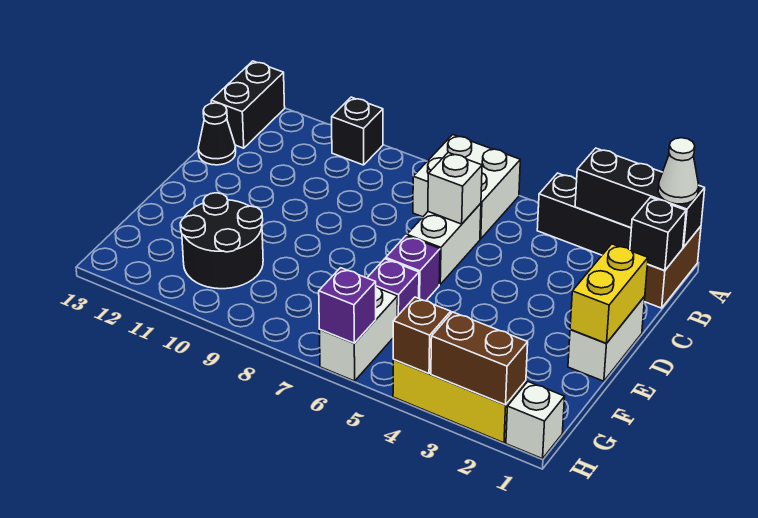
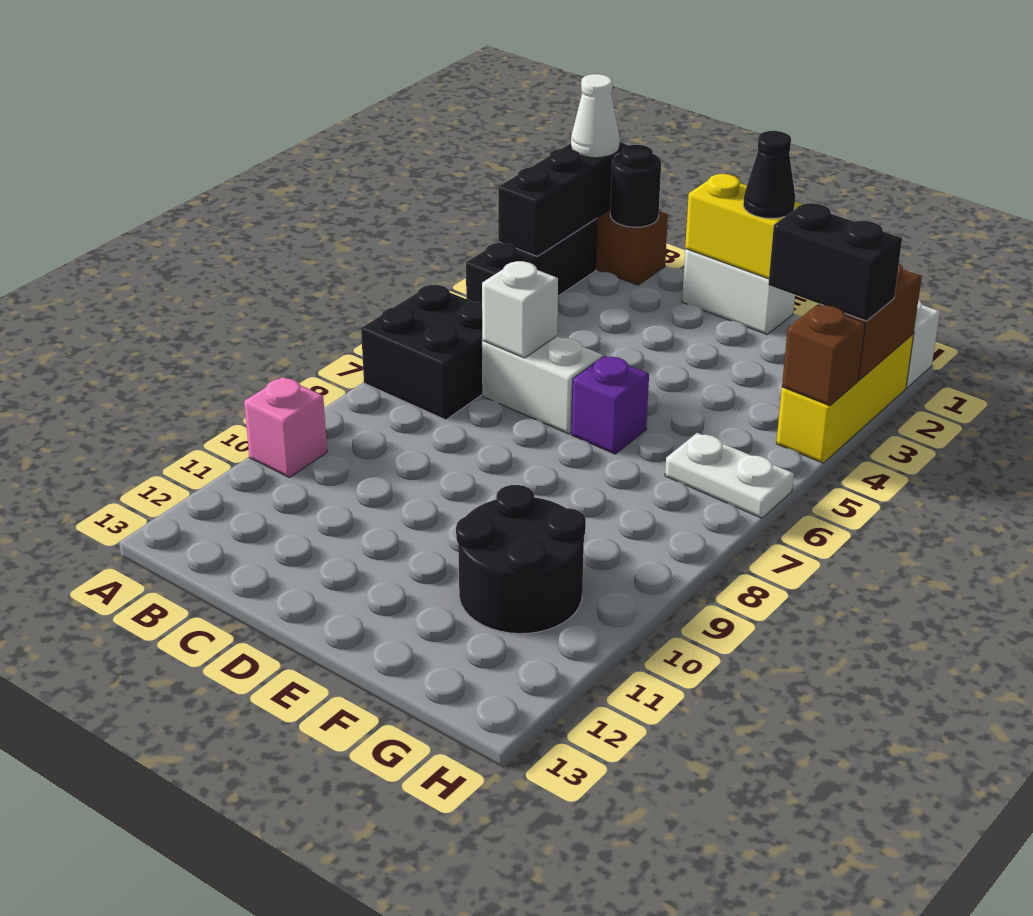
white 2x2 brick [413,135,520,239] -> black 2x2 brick [361,285,483,420]
black 1x1 brick [332,97,383,165] -> pink 1x1 brick [244,377,327,478]
black 1x2 brick [211,61,285,148] -> black 1x2 brick moved to [768,203,902,321]
black 1x1 brick [630,197,686,271] -> black 1x1 round brick [610,145,661,227]
black 1x1 cone [198,103,236,165] -> black 1x1 cone moved to [743,131,795,218]
purple 1x1 brick [367,259,419,316] -> none
white 1x2 brick [319,287,398,381] -> white 1x2 plate [665,433,794,518]
purple 1x1 brick [319,268,376,343] -> none

